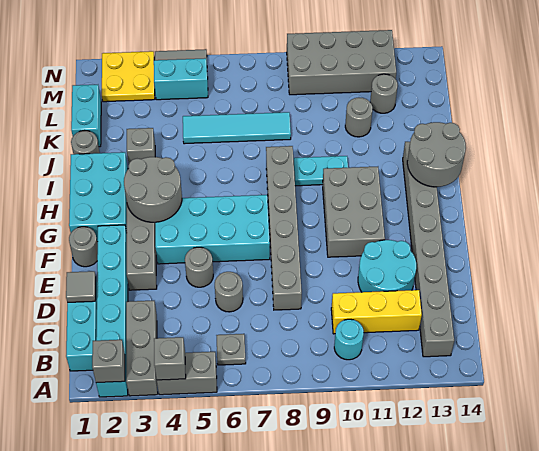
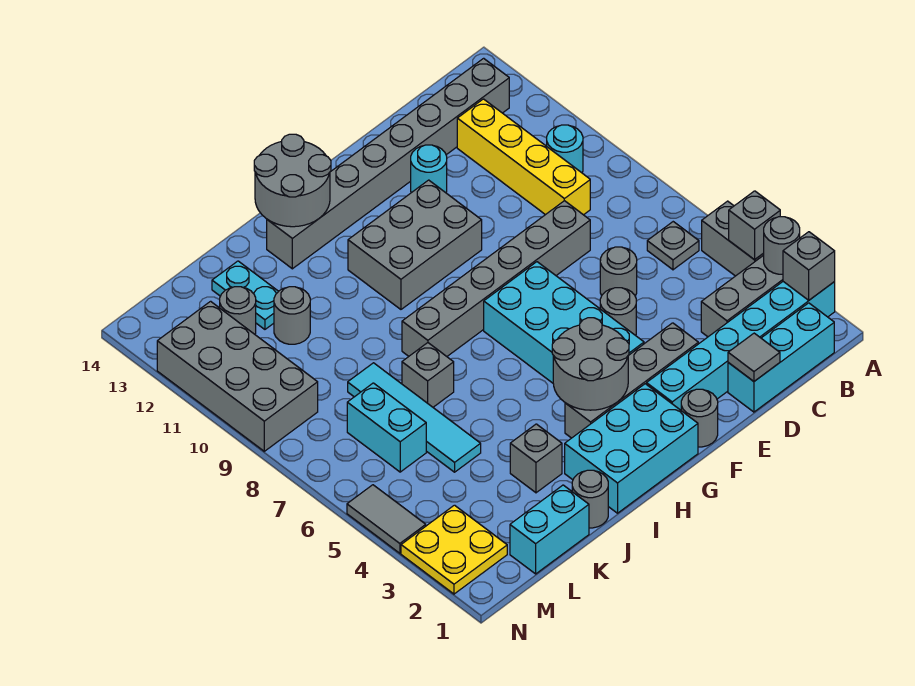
none -> grey 1x1 round brick [764,217,800,274]
yellow 1x3 brick [331,290,422,334] -> yellow 1x4 brick [457,99,590,215]
cyan 2x2 round brick [358,240,416,292] -> cyan 1x1 round brick [411,145,447,193]
cyan 1x2 plate [294,156,348,186] -> cyan 1x2 plate moved to [212,261,279,329]
none -> grey 1x1 brick [402,343,454,407]
cyan 1x2 brick [154,58,208,100] -> cyan 1x2 brick moved to [347,383,426,472]

